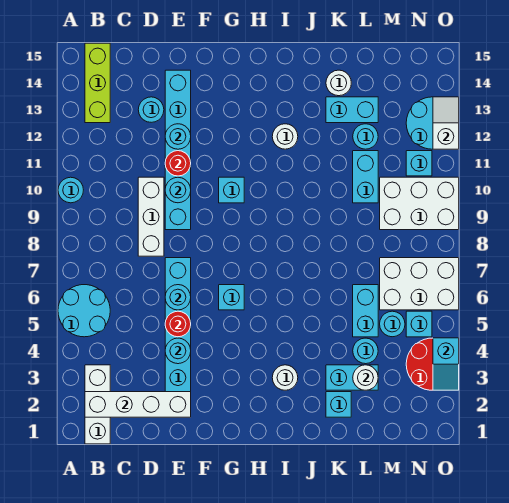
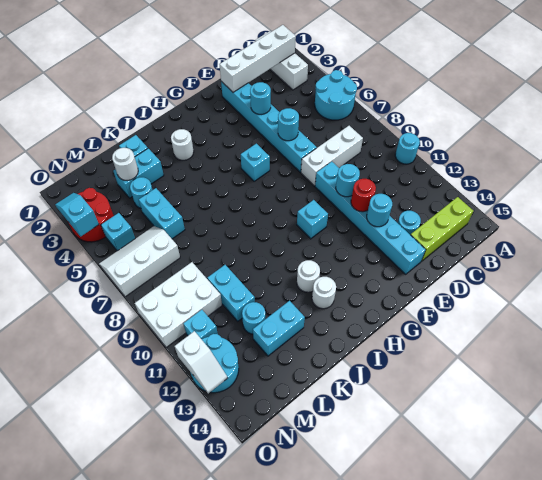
lime 1x3 brick [85,43,110,123] -> lime 1x3 brick turned to [411,197,473,261]
white 1x3 brick [138,177,164,256] -> white 1x3 brick turned to [301,126,363,186]
red 1x1 round brick [165,311,191,337] -> none
white 1x1 round brick [326,70,351,96] -> white 1x1 round brick moved to [312,277,336,309]
cyan 1x1 round brick [380,311,405,337] -> none
white 2x3 brick [380,258,459,310] -> white 2x3 slope [99,226,180,297]

